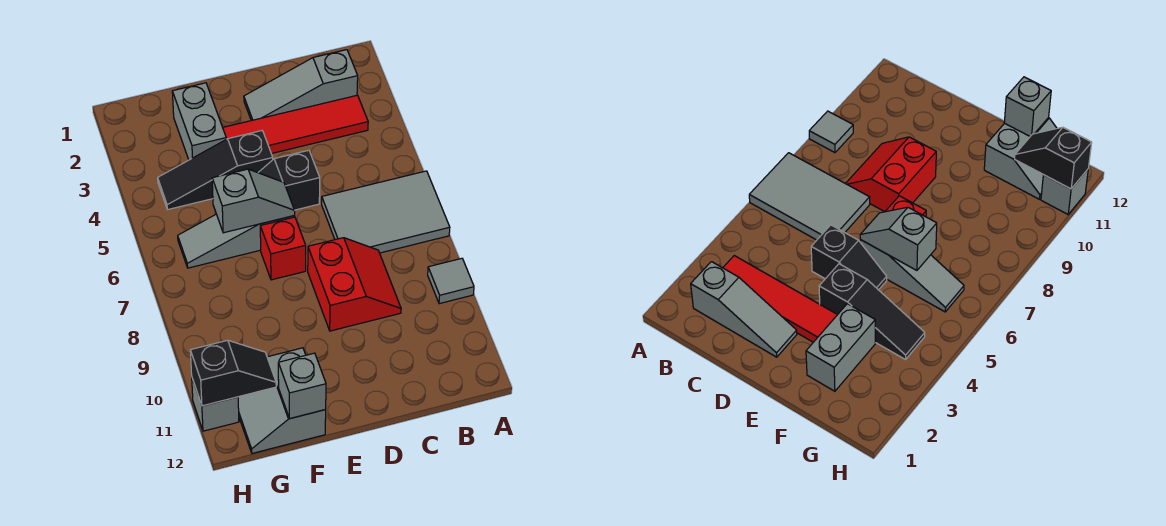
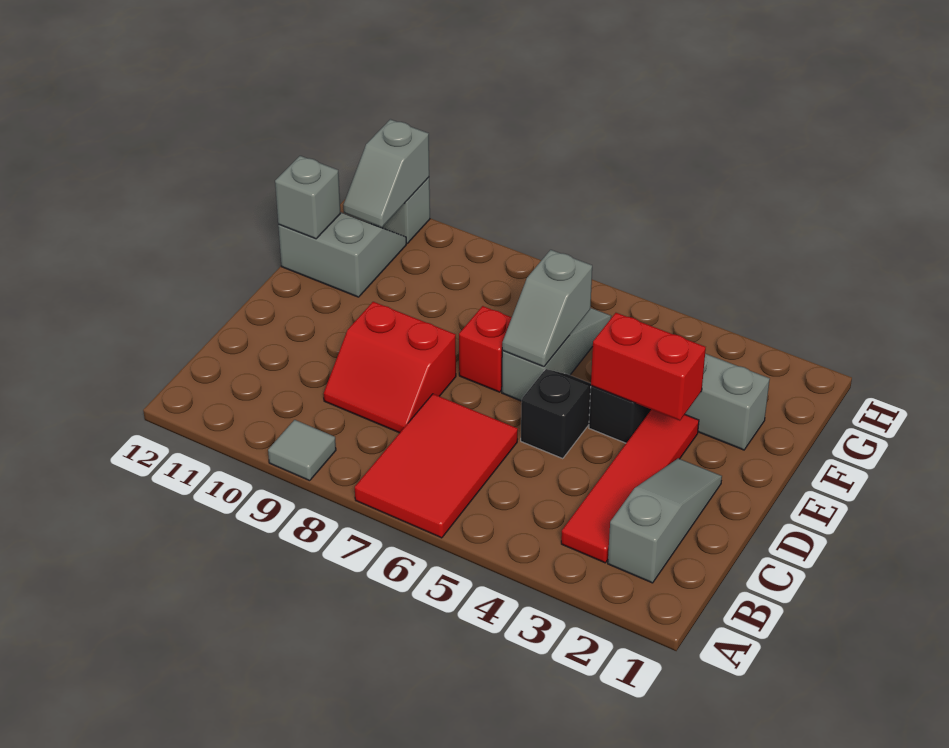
grey 2x3 tile [322,171,450,253] -> red 2x3 tile [355,394,518,538]
none -> red 1x2 brick [591,313,706,421]
black 1x2 slope [190,340,276,406] -> grey 1x2 slope [343,119,429,228]

